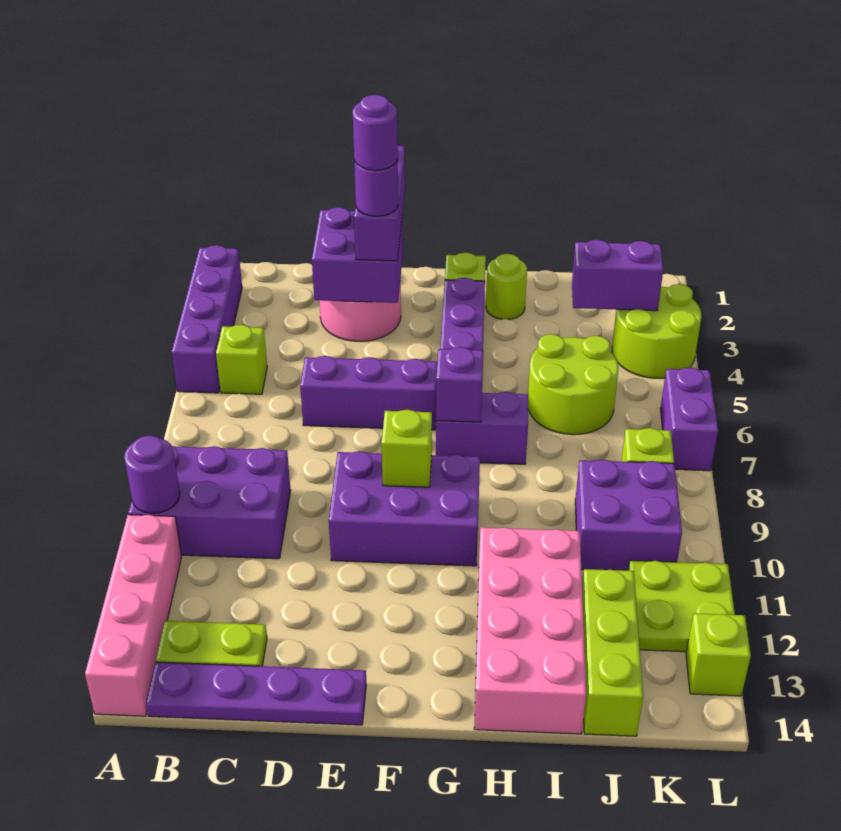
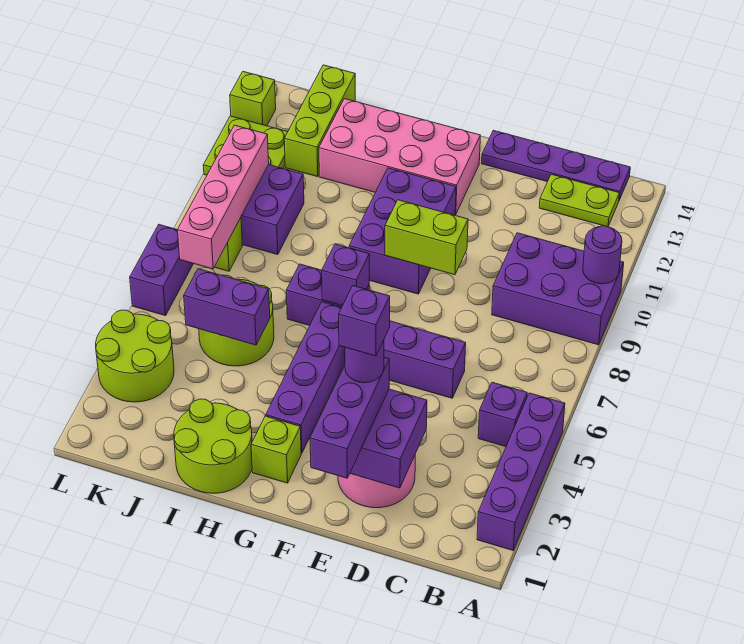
pink 1x4 brick [85,515,182,716] -> pink 1x4 brick moved to [178,125,269,269]
lime 1x1 brick [216,325,267,394] -> purple 1x1 brick [478,382,527,447]
purple 1x1 round brick [353,95,398,170] -> purple 1x1 brick [339,286,390,356]
purple 2x3 brick [329,451,480,566] -> purple 2x3 brick turned to [349,168,456,294]
lime 1x1 brick [382,410,432,487] -> lime 1x2 brick [385,200,468,275]
lime 1x1 round brick [486,254,527,319] -> lime 2x2 round brick [174,399,252,493]
pink 2x4 brick [474,527,586,734] -> pink 2x4 brick turned to [319,99,480,215]
purple 1x2 brick [572,240,663,311] -> purple 1x2 brick moved to [184,269,270,345]

